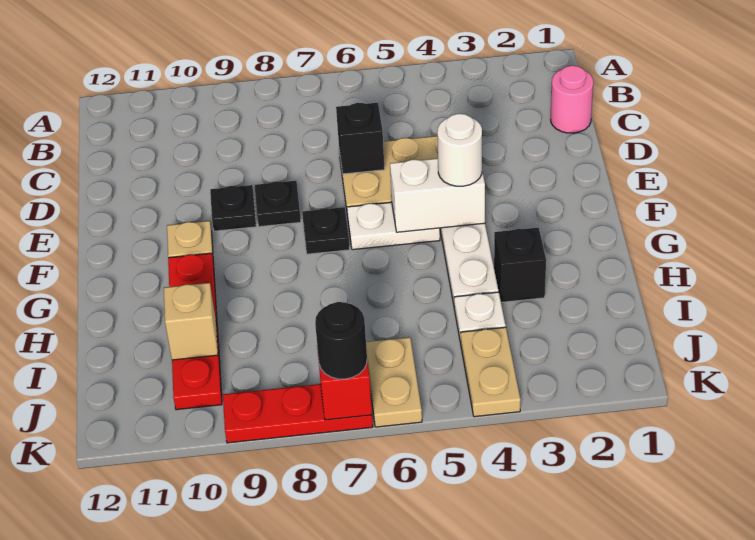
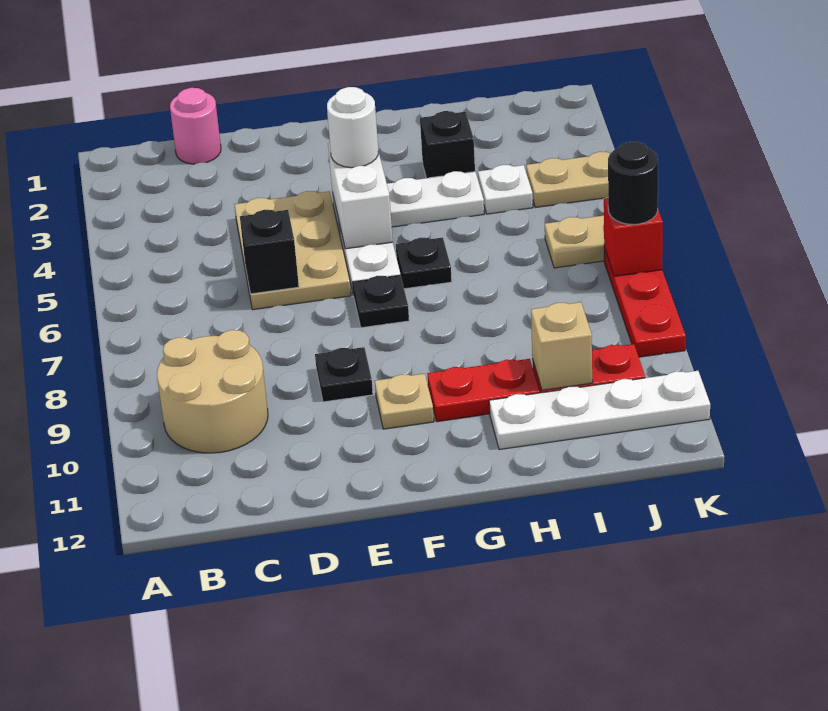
none -> tan 2x2 round brick [157,330,268,453]
black 1x1 plate [255,181,301,227] -> black 1x1 plate moved to [396,237,452,289]
none -> white 1x4 plate [489,371,710,450]

